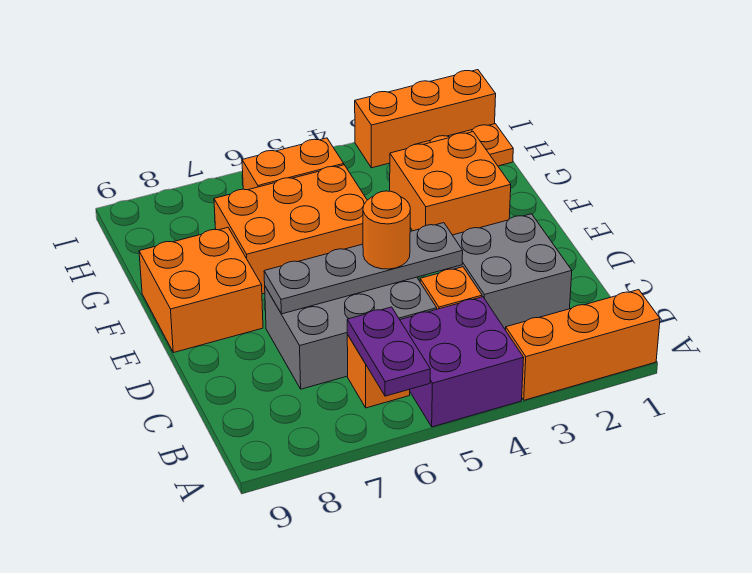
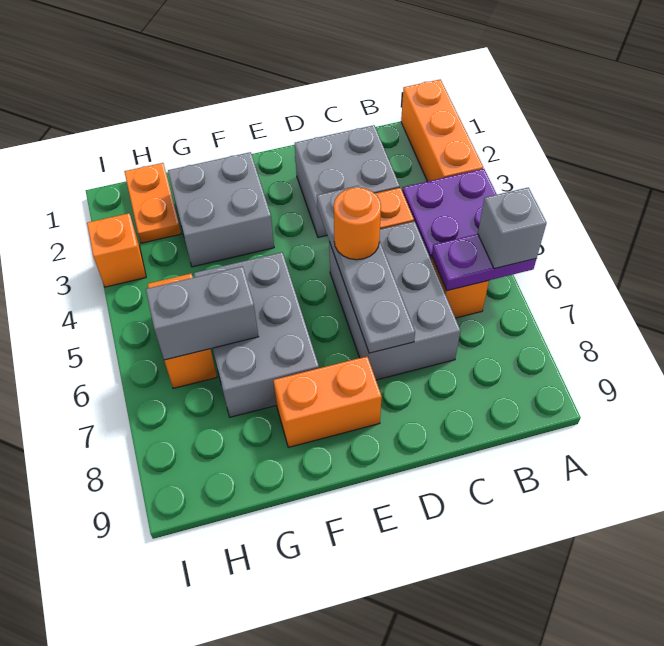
none -> grey 1x1 brick [478,187,547,269]
orange 2x2 brick [139,228,263,353] -> orange 1x2 brick [273,356,382,447]
orange 2x2 brick [390,132,511,235] -> grey 2x2 brick [168,152,274,267]
orange 2x3 brick [214,165,367,294] -> grey 2x3 brick [194,252,319,417]
none -> grey 1x2 brick [146,266,258,360]
orange 1x3 brick [355,70,496,168] -> orange 1x1 brick [87,213,146,287]

